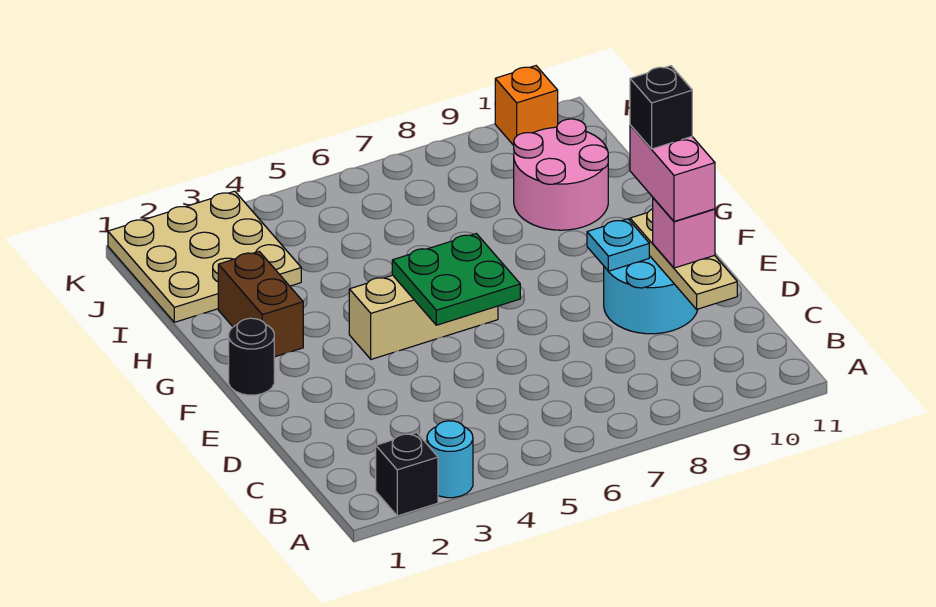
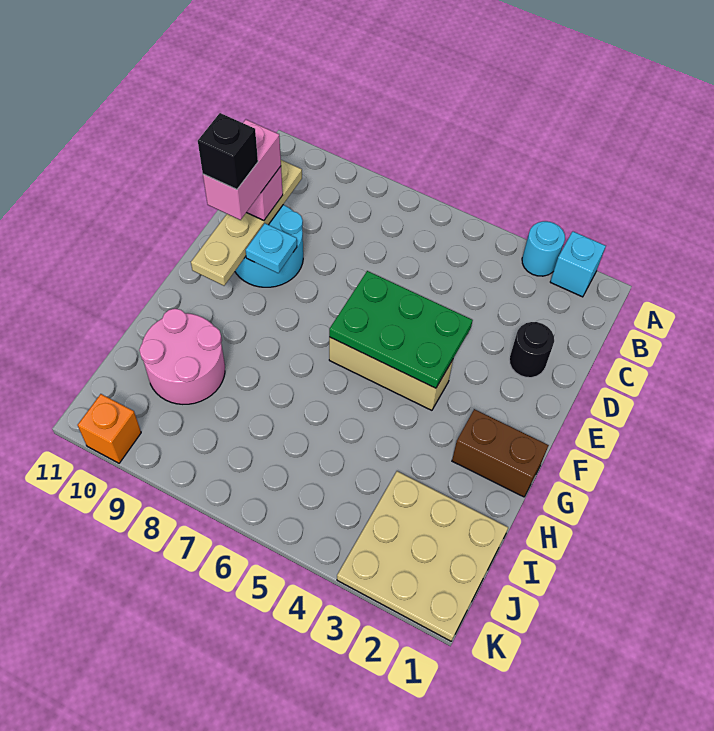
black 1x1 brick [376,433,438,516] -> cyan 1x1 brick [550,232,606,297]
tan 1x3 plate [630,209,737,309] -> tan 1x4 plate [191,160,302,286]
green 2x2 plate [392,234,520,325] -> green 2x3 plate [329,271,473,388]
black 1x1 round brick [229,318,274,395] -> black 1x1 round brick moved to [509,322,554,378]
brown 1x2 brick [218,252,303,357] -> brown 1x2 brick turned to [452,409,549,497]

